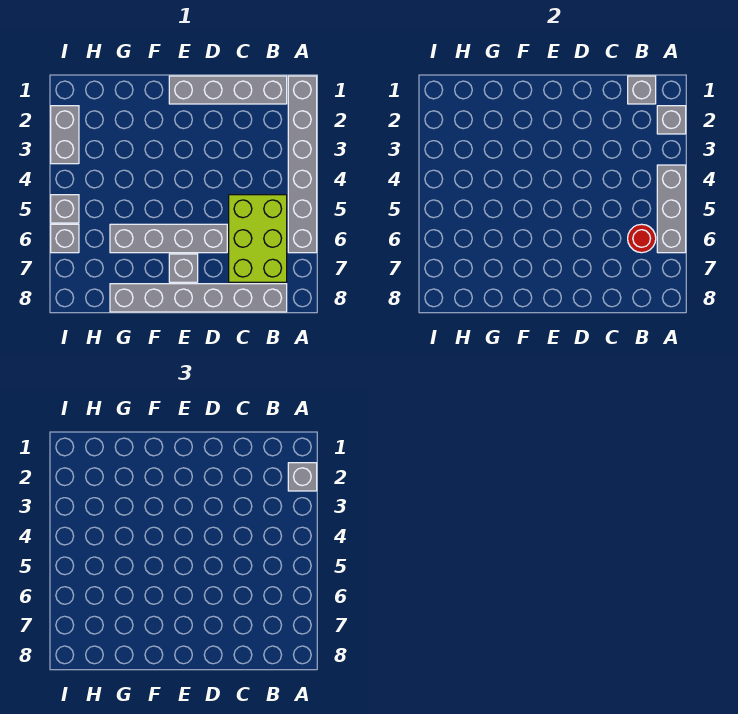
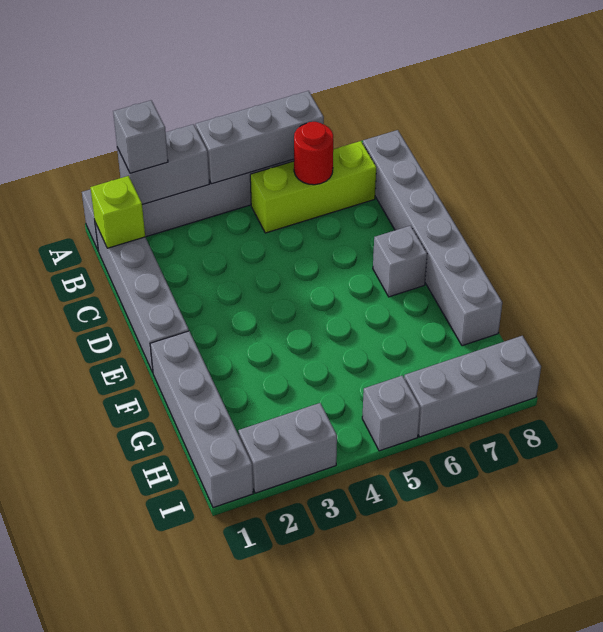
grey 1x1 brick [657,106,686,134] -> grey 1x2 brick [117,124,209,205]
grey 1x1 brick [628,76,656,104] -> lime 1x1 brick [90,176,145,248]
lime 2x3 brick [229,195,287,282] -> lime 1x3 brick [250,141,376,233]
grey 1x4 brick [110,224,227,253] -> grey 1x4 brick moved to [150,331,253,508]
grey 1x1 brick [51,224,79,253] -> grey 1x3 brick [404,336,541,437]

